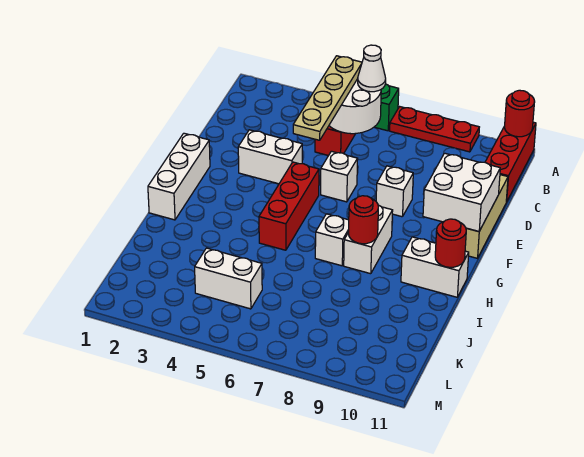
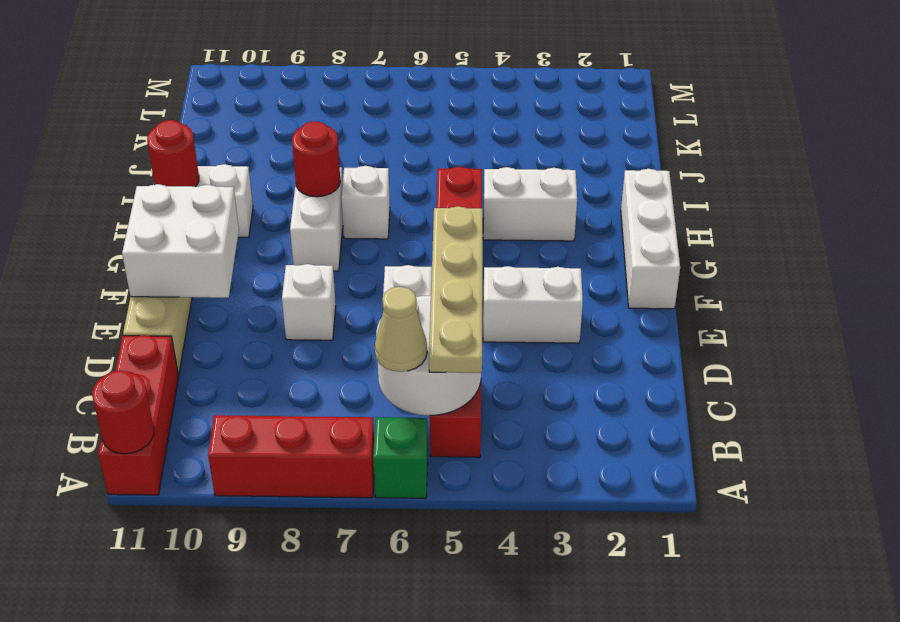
red 1x3 plate [390,107,479,152] -> red 1x3 brick [208,415,374,498]
white 1x1 cone [358,45,386,92] -> tan 1x1 cone [375,287,427,372]
white 1x2 brick [195,248,262,309] -> white 1x2 brick moved to [483,167,577,241]

